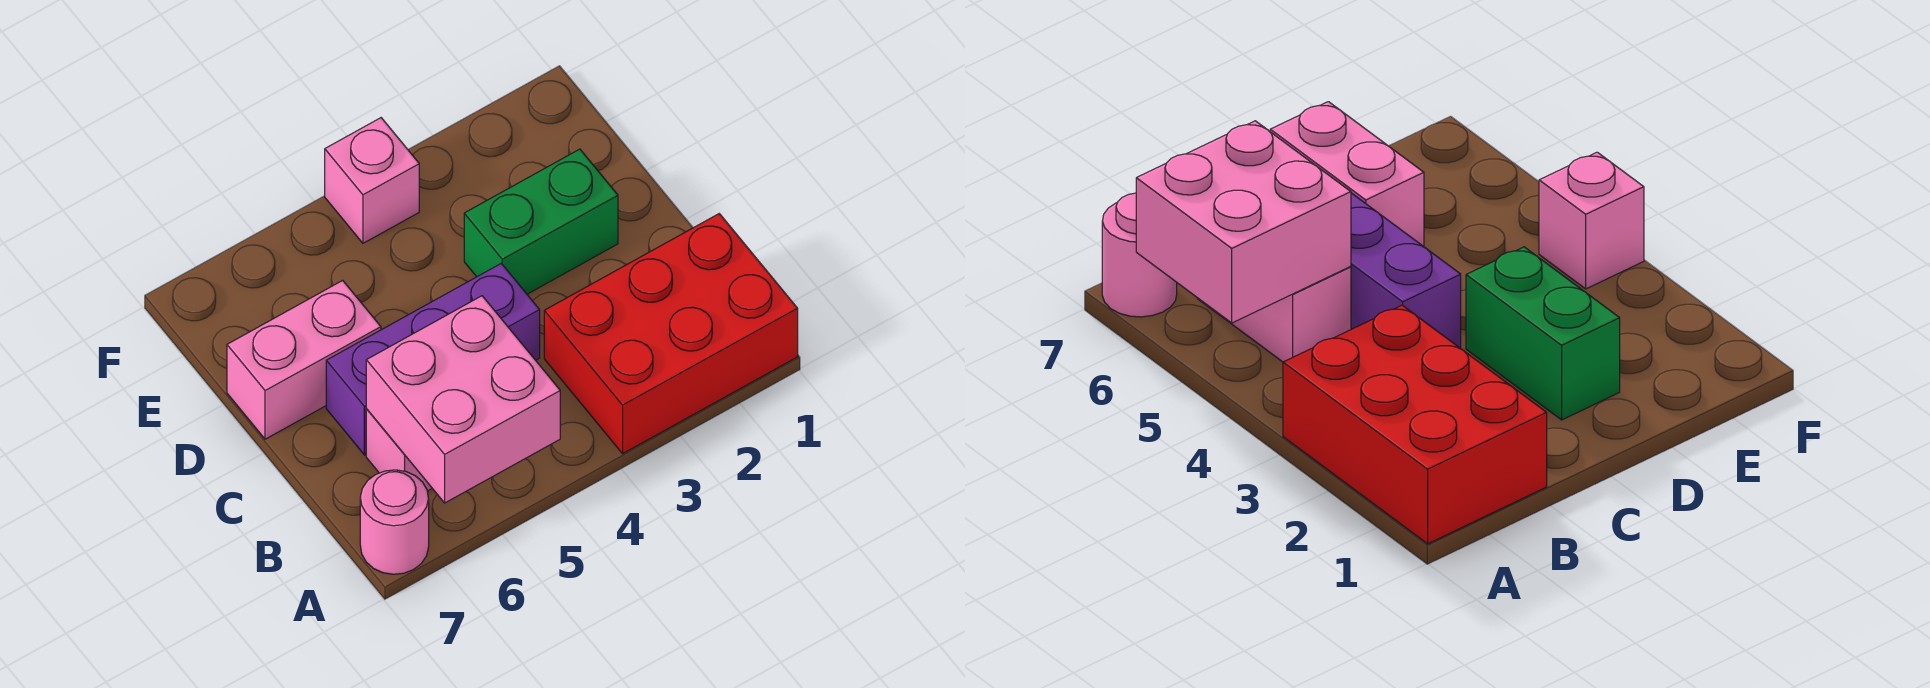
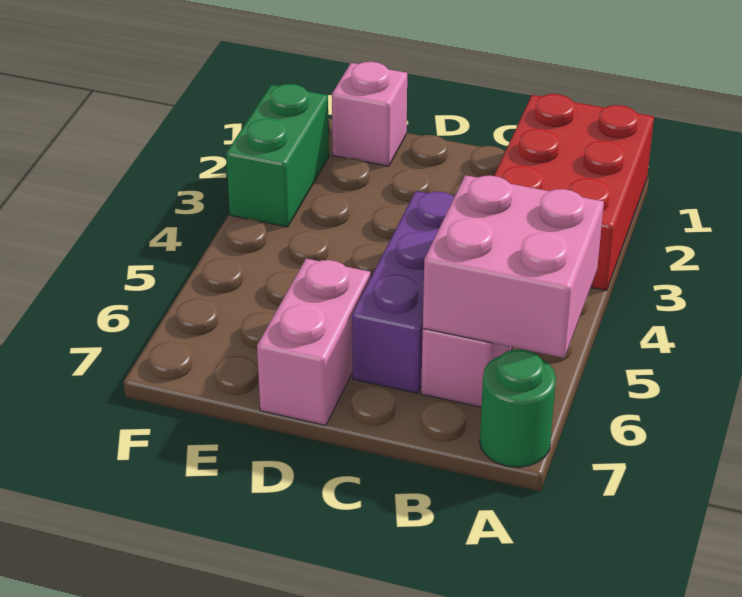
pink 1x1 round brick [360,470,429,574] -> green 1x1 round brick [480,349,556,467]
green 1x2 brick [464,149,618,294] -> green 1x2 brick moved to [226,84,329,227]
pink 1x1 brick [325,118,419,243] -> pink 1x1 brick moved to [332,62,407,166]

